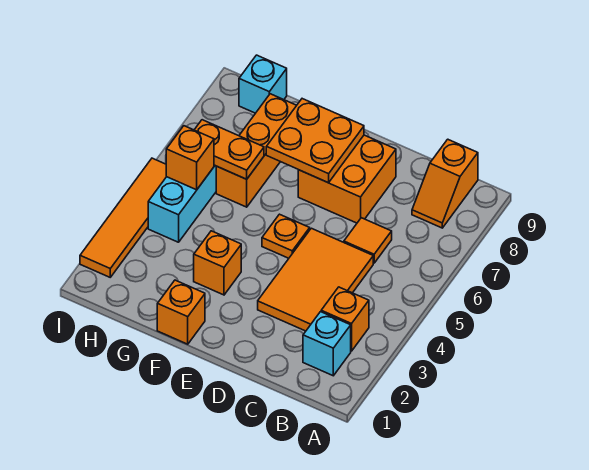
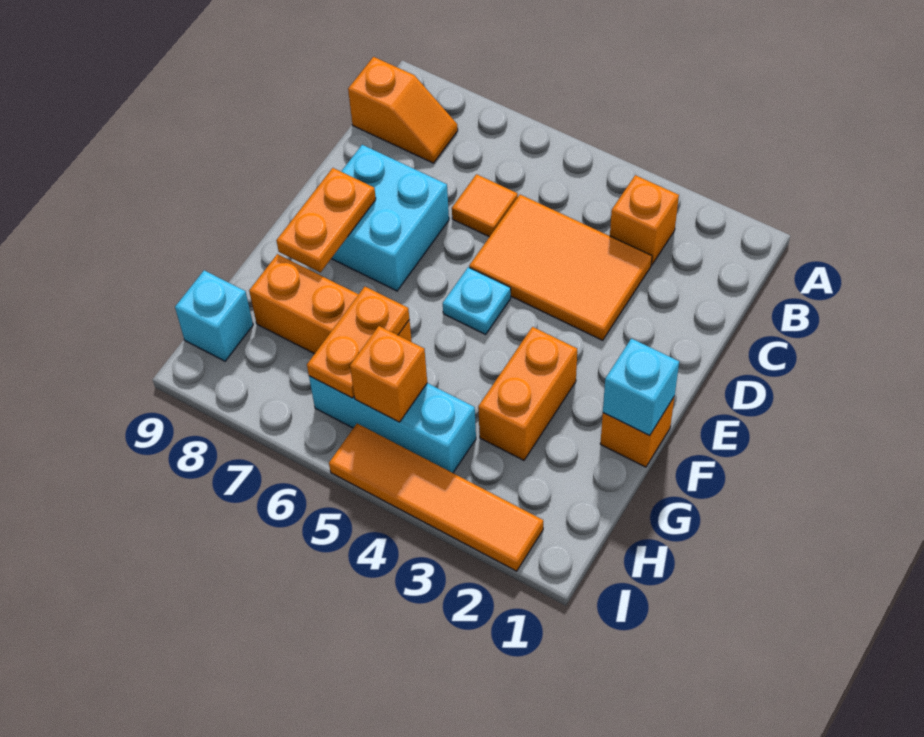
cyan 1x1 brick [303,312,351,376] -> cyan 1x1 brick moved to [603,338,679,436]
orange 2x2 brick [298,135,396,223] -> cyan 2x2 brick [331,145,449,291]
orange 1x1 plate [262,214,310,258] -> cyan 1x1 plate [443,267,511,334]
orange 2x2 plate [266,99,364,183] -> orange 1x2 plate [276,168,376,272]
orange 1x1 brick [194,231,241,295] -> orange 1x2 brick [478,327,577,460]

